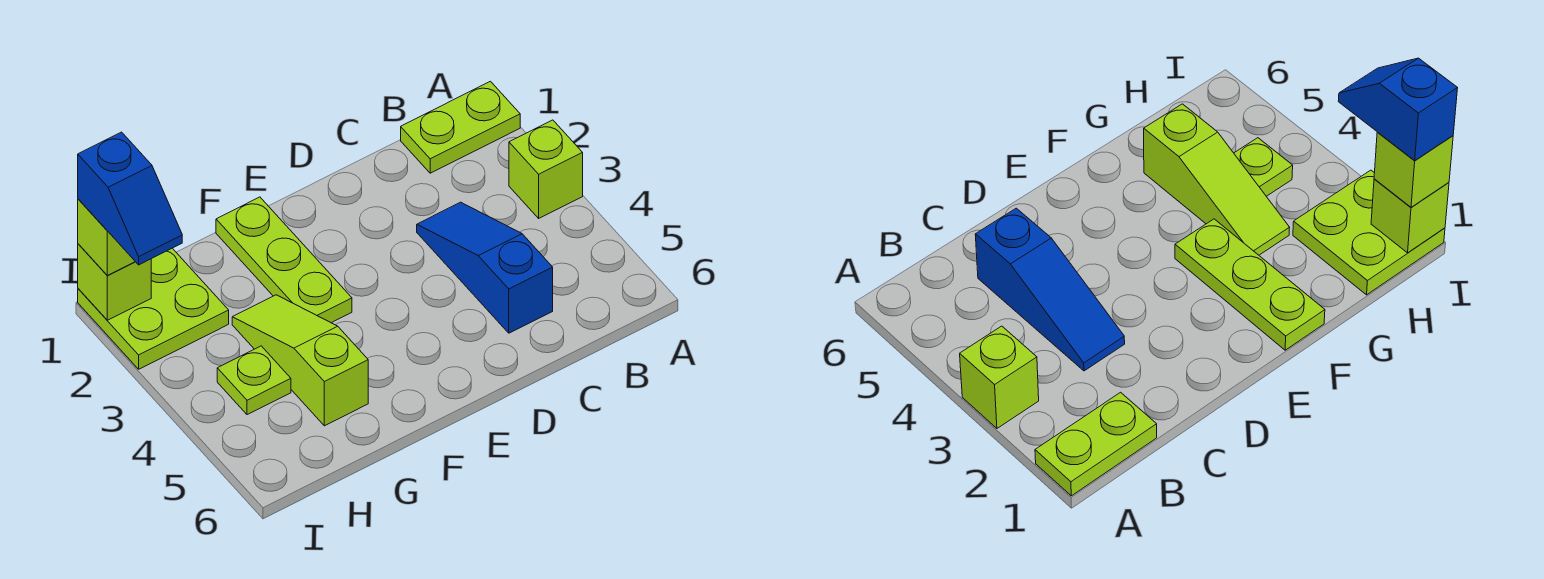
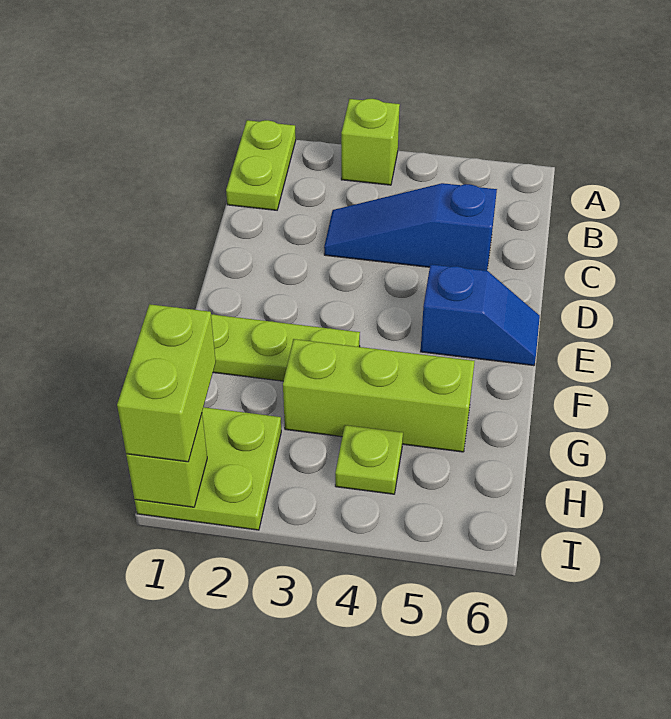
lime 1x3 slope [232,295,368,426] -> lime 1x3 brick [283,339,475,452]
lime 1x1 brick [78,199,135,275] -> lime 1x2 brick [117,304,216,462]
blue 1x2 slope [78,132,182,265] -> blue 1x2 slope moved to [421,264,540,366]

